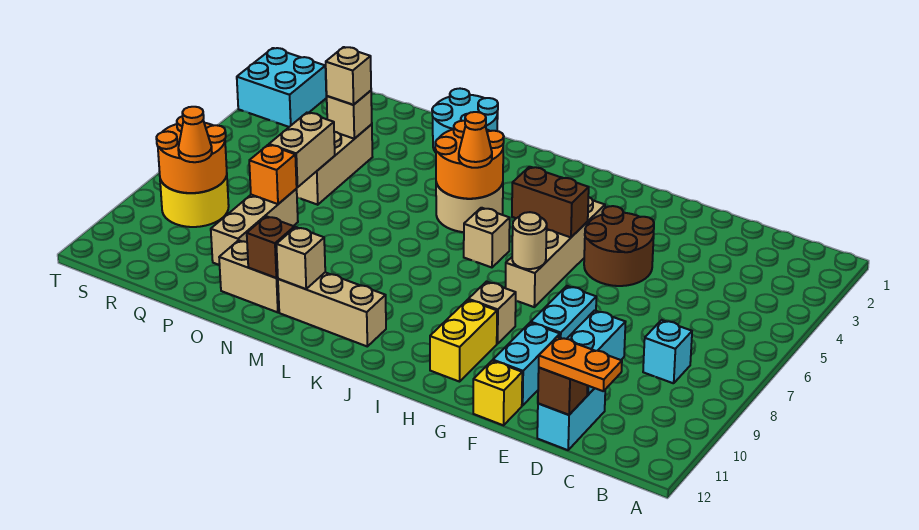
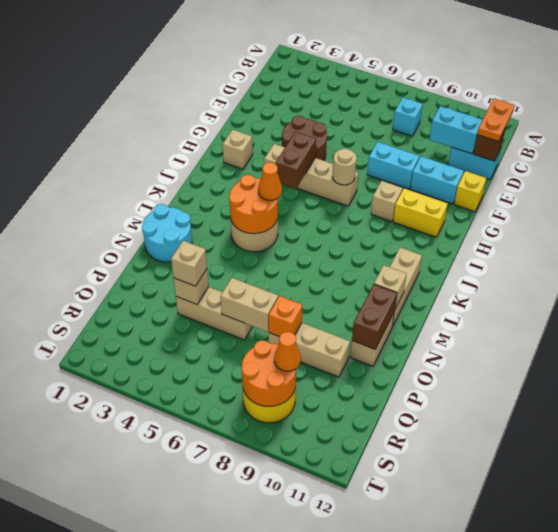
tan 1x1 brick [464,208,510,267] -> tan 1x1 brick moved to [223,130,253,169]
brown 1x1 brick [247,216,294,278] -> brown 1x2 brick [352,284,397,349]
cyan 2x2 brick [237,48,326,127] -> none

